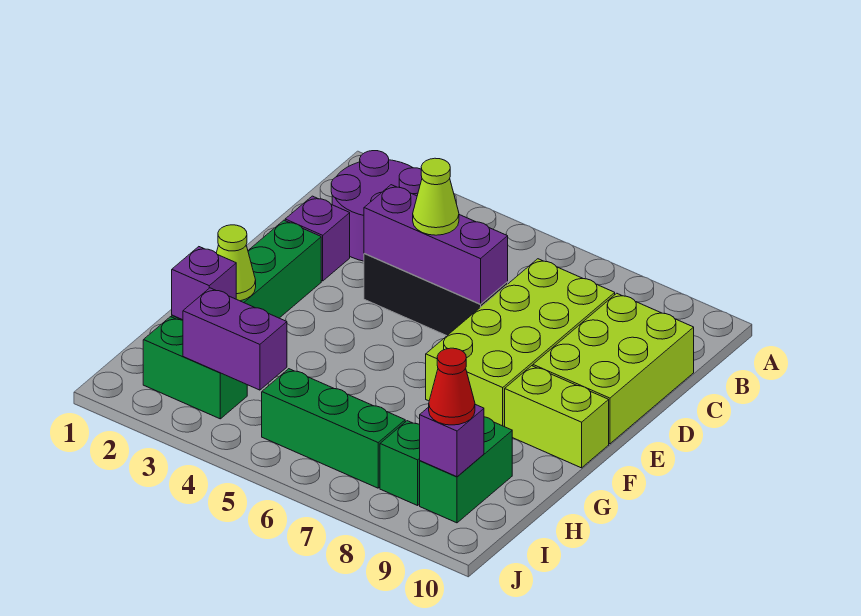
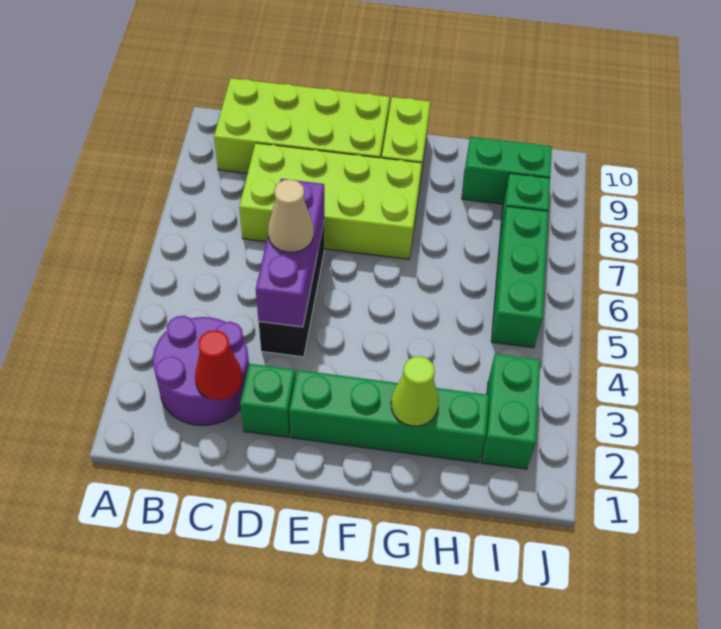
lime 2x3 brick [533,293,694,444] -> lime 2x4 brick [214,78,390,173]
purple 1x1 brick [285,196,350,281] -> green 1x1 brick [240,364,295,437]
lime 1x1 cone [413,158,459,235] -> tan 1x1 cone [268,180,314,252]
purple 1x1 brick [172,247,236,320] -> none
purple 1x2 brick [183,288,287,390] -> none
purple 1x1 brick [420,404,484,477] -> none
red 1x1 cone [429,348,475,425] -> red 1x1 cone moved to [195,330,243,400]

